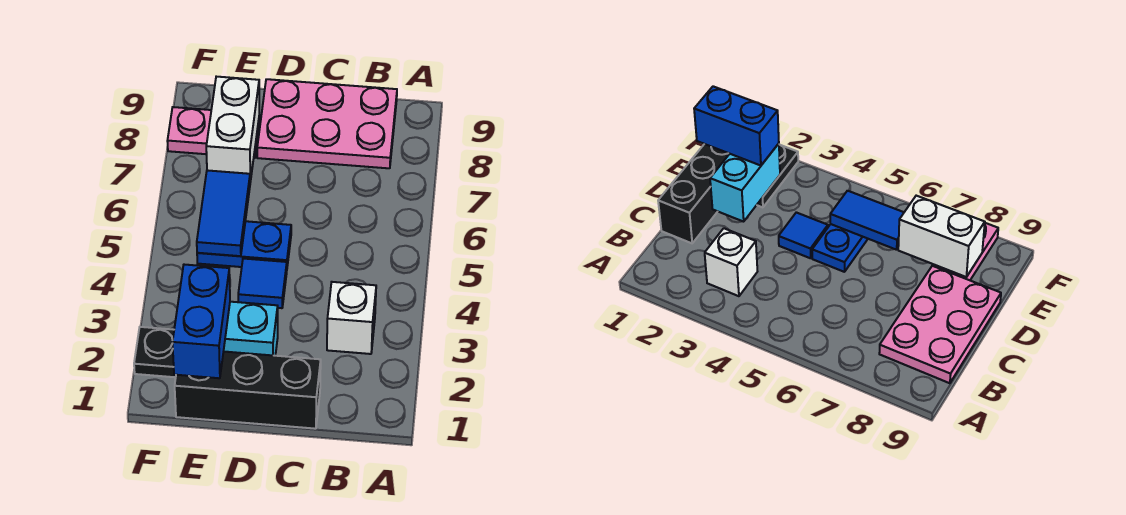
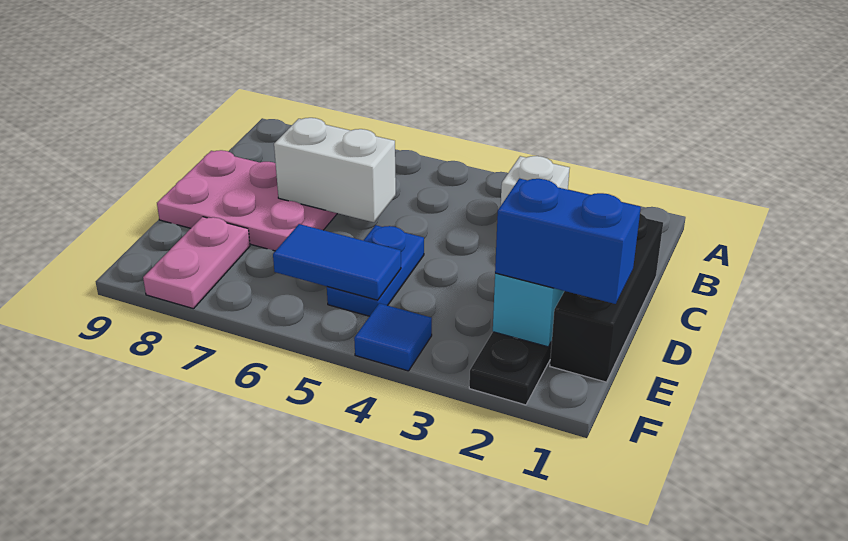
pink 2x3 plate [257,79,397,168] -> pink 2x3 plate turned to [157,150,337,251]
blue 1x1 tile [238,259,287,308] -> blue 1x1 tile moved to [354,303,432,371]
white 1x2 brick [206,77,259,182] -> white 1x2 brick moved to [274,118,396,222]

